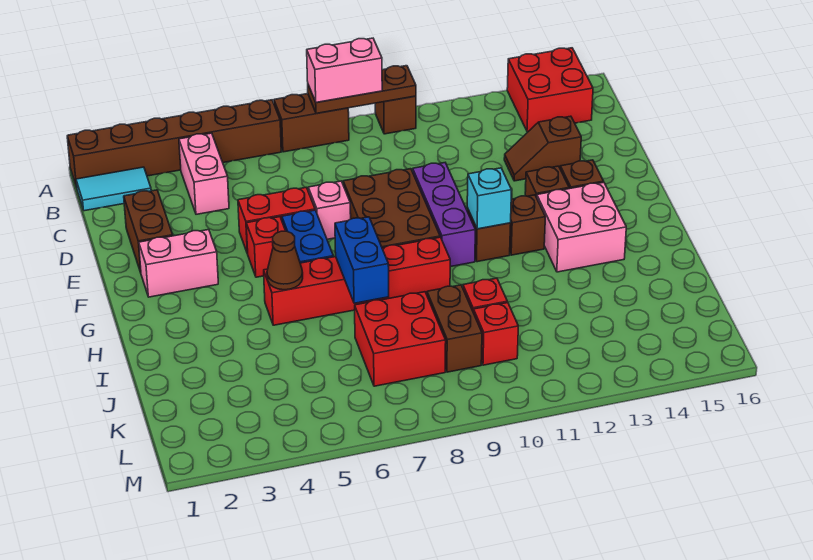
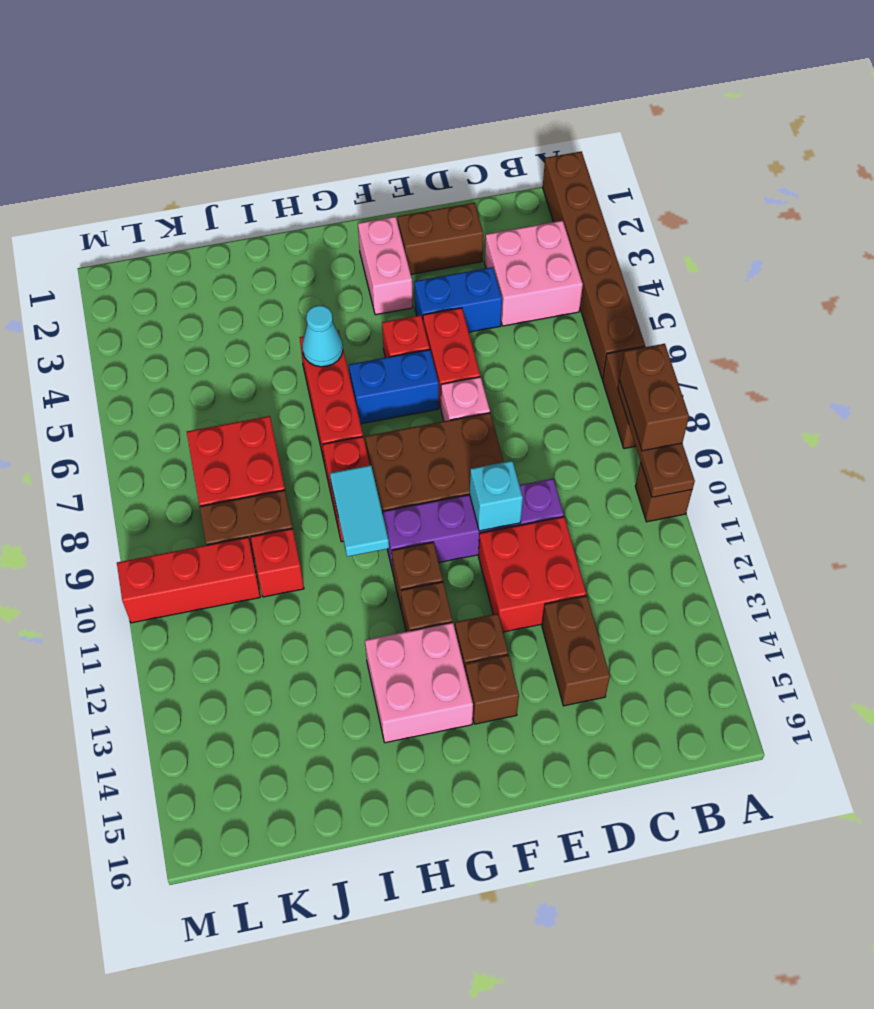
pink 1x2 brick [307,38,382,102] -> brown 1x2 brick [619,344,689,451]
red 2x2 brick [507,48,593,132] -> red 2x2 brick moved to [478,517,586,632]
cyan 1x2 tile [76,167,151,211] -> cyan 1x2 tile moved to [330,465,389,557]
pink 1x2 brick [179,133,229,214] -> pink 2x2 brick [485,221,583,326]
brown 1x2 slope [504,116,581,181] -> brown 1x2 brick [542,596,610,706]
purple 1x3 brick [413,163,475,267] -> purple 1x4 brick [383,479,564,571]
cyan 1x1 brick [467,168,512,229] -> cyan 1x1 brick moved to [470,461,523,531]
brown 1x1 cone [267,231,303,290] -> cyan 1x1 cone [302,306,343,367]
blue 1x2 brick [335,217,389,303] -> blue 1x2 brick moved to [414,267,502,332]
red 1x1 brick [474,303,518,365] -> red 1x3 brick [117,537,260,623]

